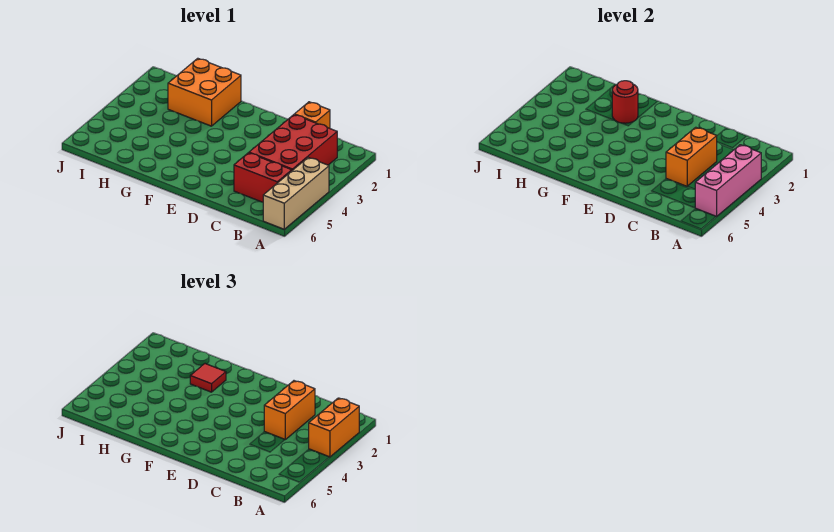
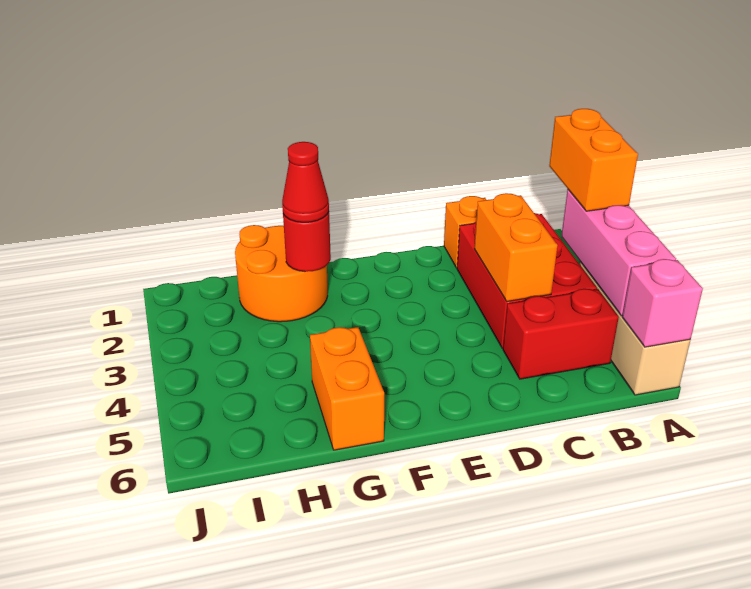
none -> pink 1x1 brick [622,259,703,347]
orange 1x2 brick [264,381,315,439] -> orange 1x2 brick moved to [310,327,384,450]
orange 2x2 brick [168,58,241,126] -> orange 2x2 round brick [235,225,328,322]
red 1x1 tile [190,364,226,392] -> red 1x1 cone [282,142,329,222]

